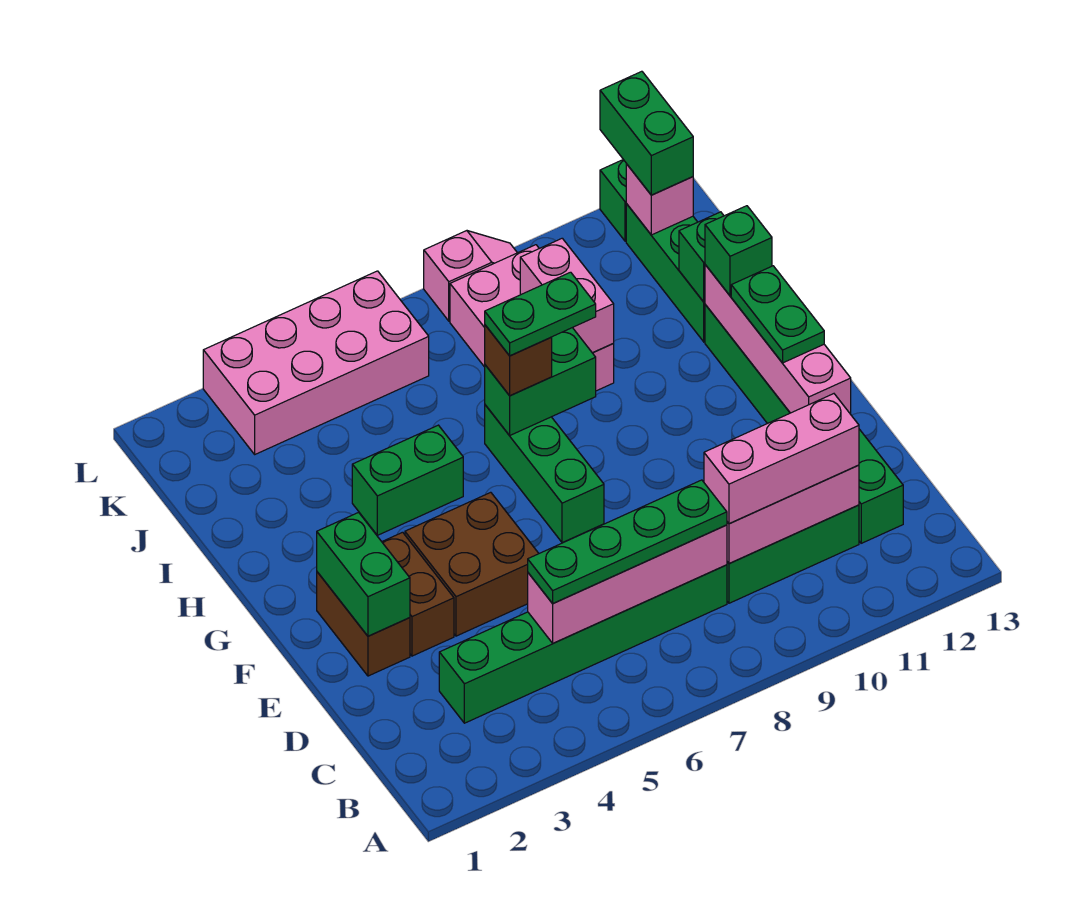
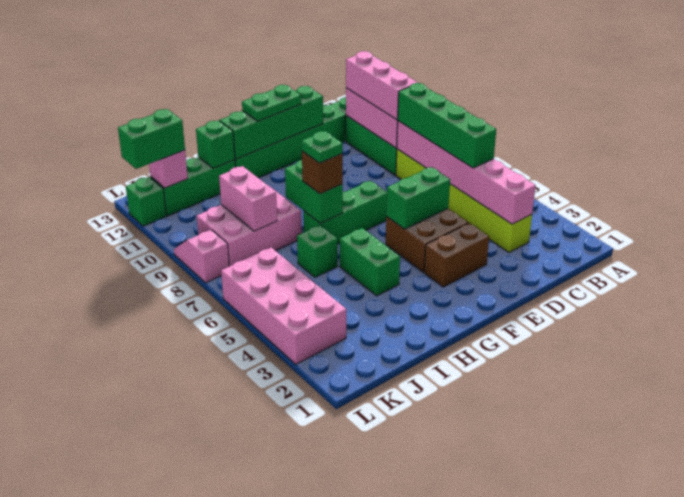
green 1x6 brick [439,565,727,723] -> lime 1x6 brick [396,149,532,253]
pink 1x4 brick [528,525,727,643] -> pink 1x6 brick [397,121,536,224]
green 1x4 plate [528,480,727,603] -> green 1x4 brick [397,83,496,168]
brown 1x2 brick [317,572,410,676] -> none
green 1x2 brick [317,513,410,636] -> green 1x2 brick moved to [386,167,450,229]
pink 1x4 brick [705,265,851,414] -> green 1x4 brick [219,86,323,159]
green 1x2 plate [485,272,596,356] -> green 1x1 plate [302,131,343,163]
green 1x1 brick [705,206,772,296] -> green 1x1 brick moved to [297,225,338,277]
pink 1x2 brick [520,238,614,353] -> pink 1x2 brick turned to [219,166,277,231]

